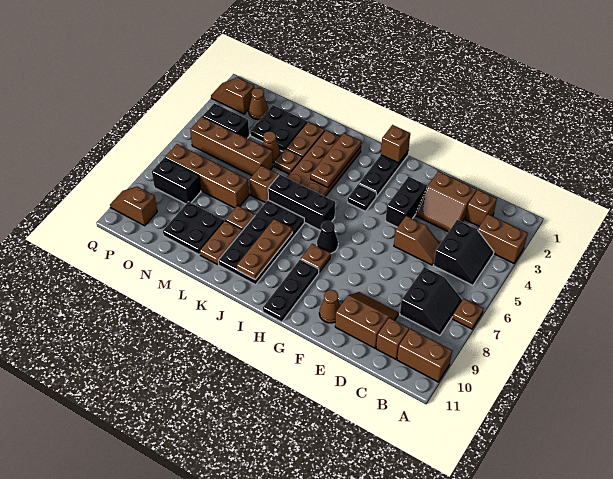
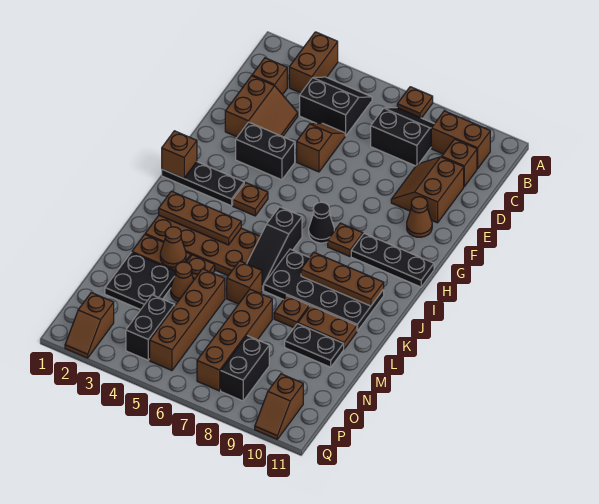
brown 1x2 brick [397,328,452,382] -> brown 1x2 brick turned to [431,111,490,169]
black 1x1 plate [348,184,376,211] -> brown 1x1 plate [233,183,268,216]
black 1x3 brick [268,174,335,231] -> black 1x3 slope [247,207,302,290]
black 2x2 plate [163,202,224,255] -> black 1x2 plate [285,324,344,367]
brown 1x1 cone [249,88,268,120] -> brown 1x1 cone moved to [160,227,186,267]

